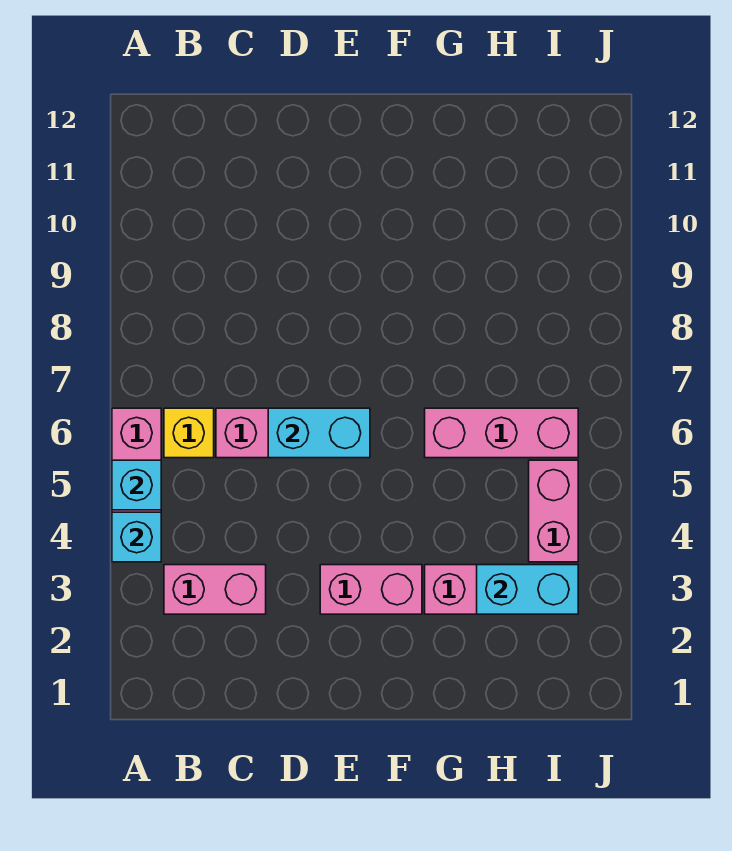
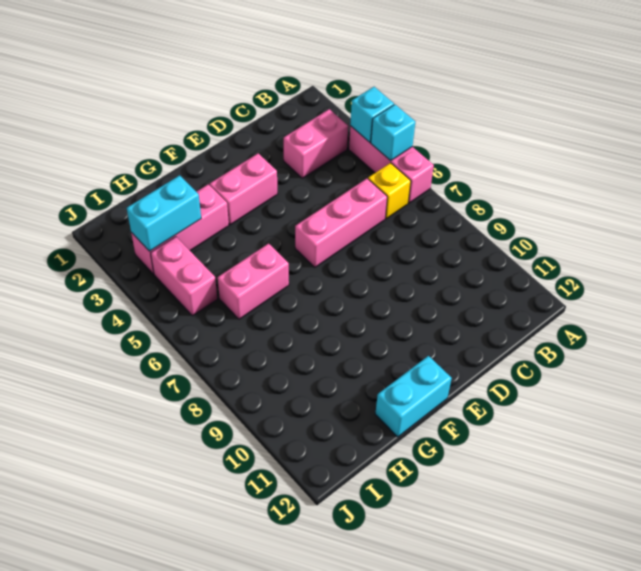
cyan 1x2 brick [268,408,370,458] -> cyan 1x2 brick moved to [375,356,452,437]
pink 1x3 brick [425,408,578,458] -> pink 1x2 brick [218,244,289,319]

